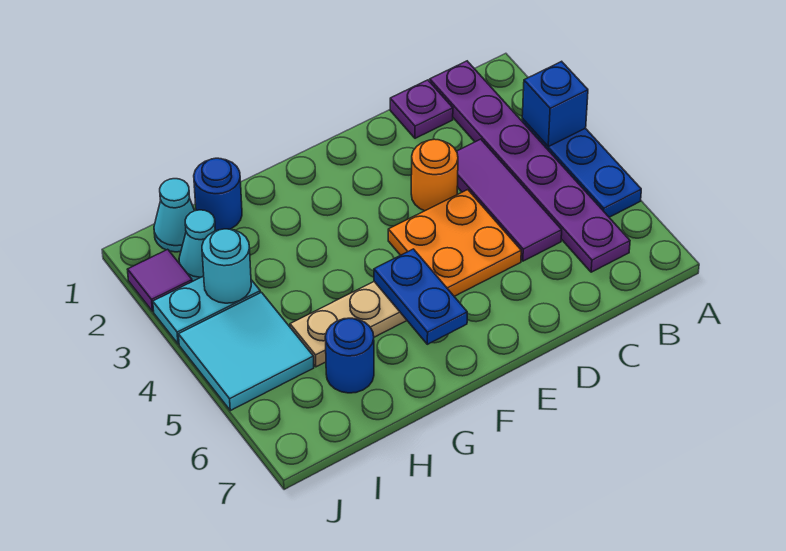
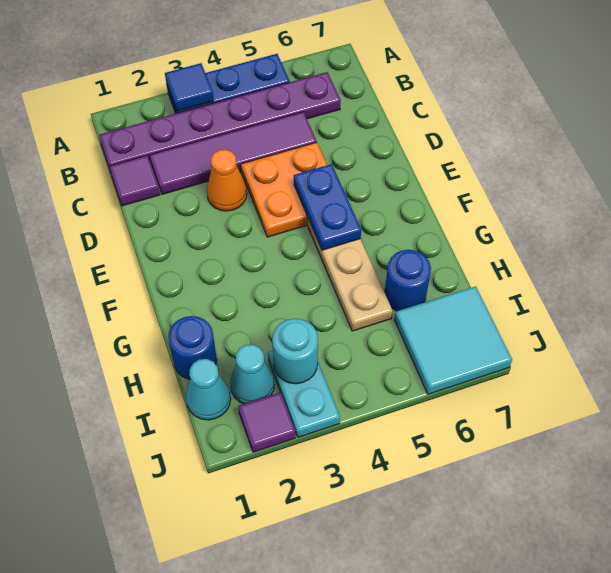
blue 1x1 brick [522,61,588,147] -> blue 1x1 tile [165,63,214,111]
purple 1x1 plate [390,80,453,138] -> purple 1x1 tile [109,156,160,206]
purple 1x3 tile [456,139,562,261] -> purple 1x4 tile [150,112,317,194]
orange 1x1 round brick [411,139,458,211] -> orange 1x1 cone [207,150,247,211]
blue 1x2 plate [374,249,467,344] -> blue 1x2 plate turned to [294,164,361,250]
cyan 2x2 tile [178,292,314,411] -> cyan 2x2 tile moved to [394,286,512,394]

